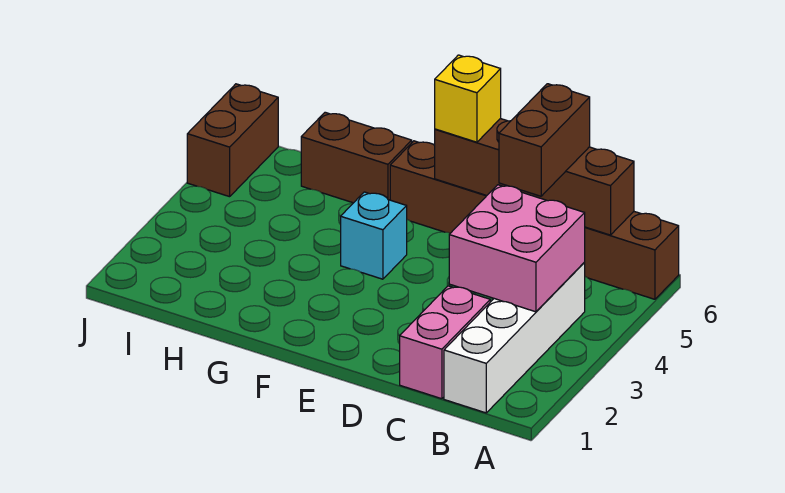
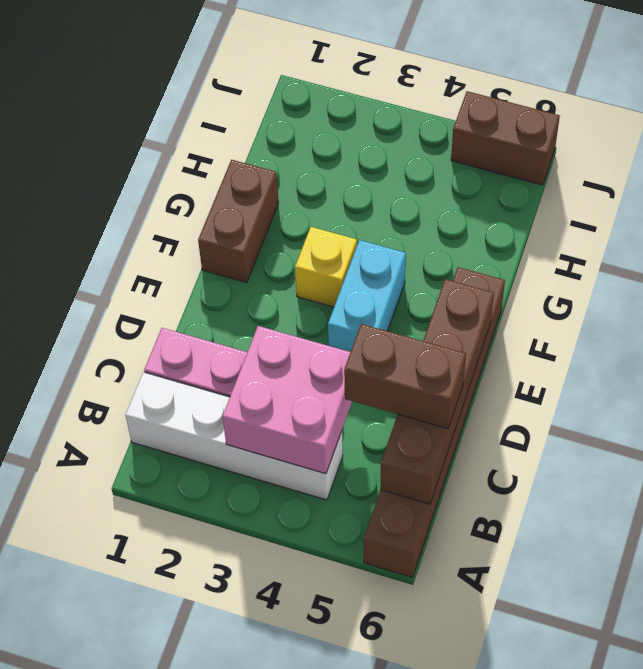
yellow 1x1 brick [435,55,501,142] -> yellow 1x1 brick moved to [295,227,357,307]
cyan 1x1 brick [341,192,407,279] -> cyan 1x2 brick [328,240,406,352]
brown 1x2 brick [301,112,412,203] -> brown 1x2 brick moved to [198,160,278,283]

